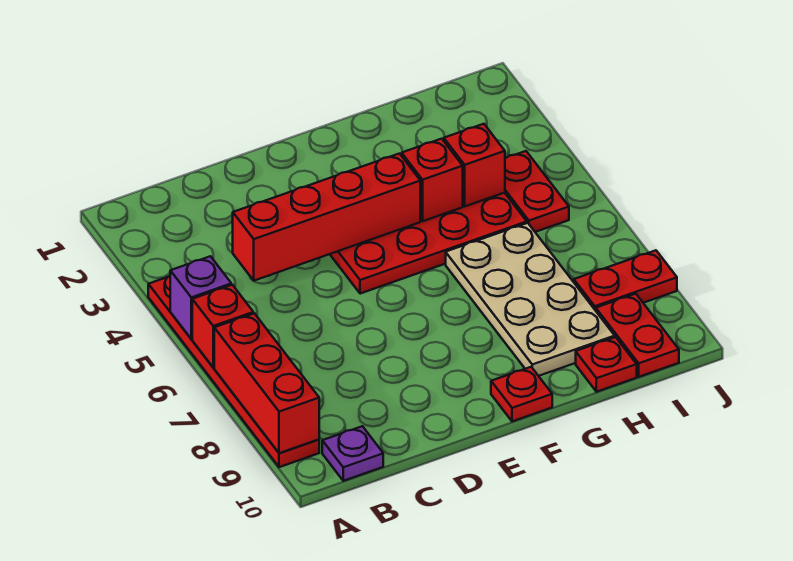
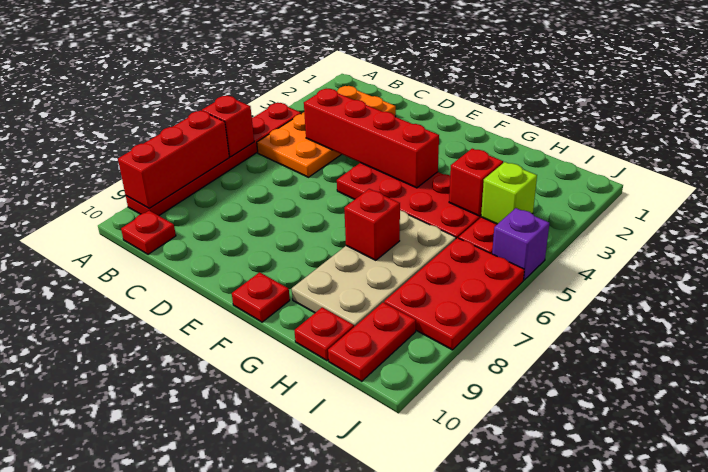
purple 1x1 brick [170,256,231,339] -> purple 1x1 brick moved to [492,208,549,280]
none -> orange 2x4 plate [257,86,396,177]
purple 1x1 plate [322,426,383,481] -> red 1x1 plate [121,210,176,254]
red 1x1 brick [402,139,463,221] -> red 1x1 brick moved to [344,189,400,260]
none -> lime 1x1 brick [481,162,537,224]
red 1x2 plate [574,250,677,311] -> red 2x3 plate [384,238,524,350]

